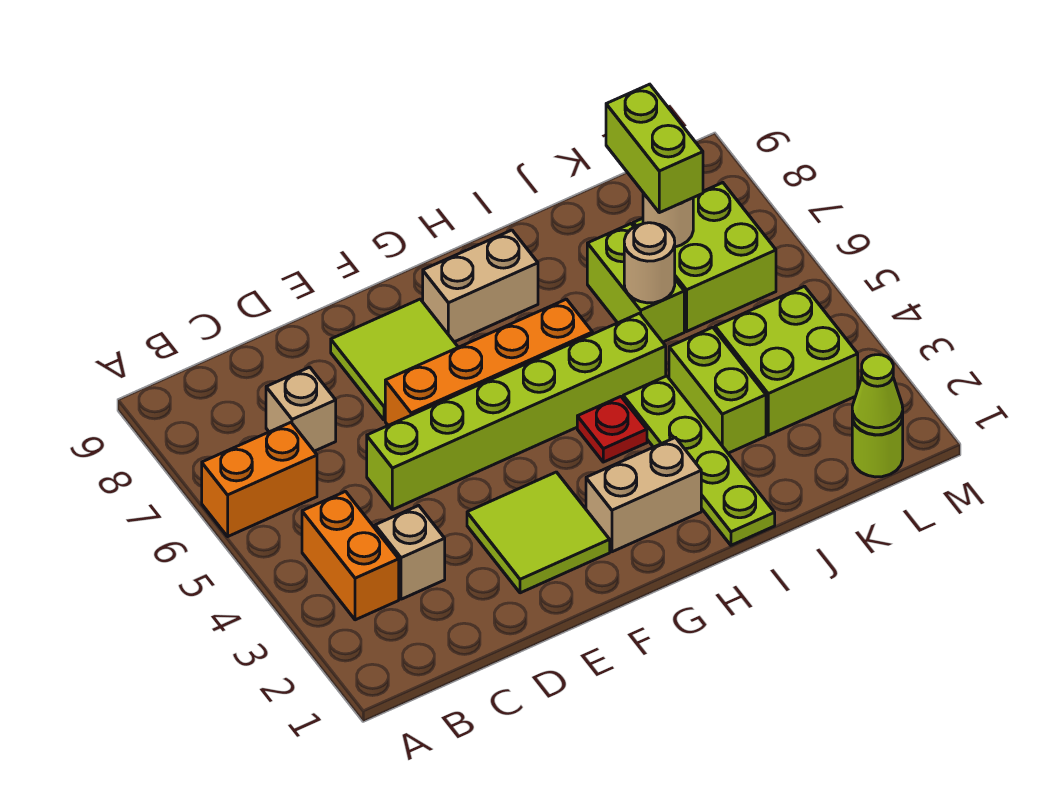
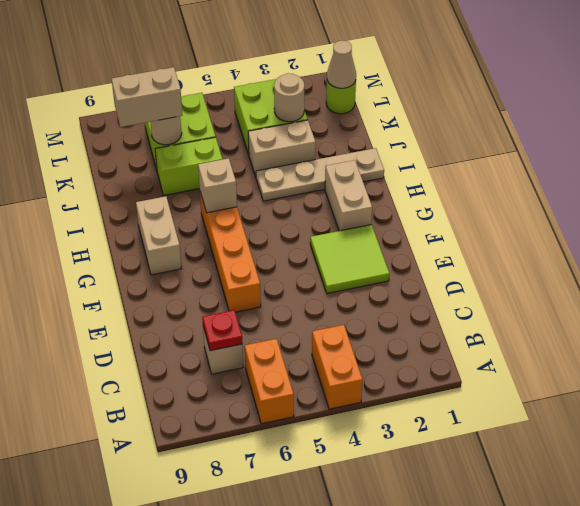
orange 1x2 brick [302,492,399,620] -> orange 1x2 brick turned to [312,325,363,409]
tan 1x1 brick [375,506,445,599] -> tan 1x1 brick moved to [198,158,237,213]
lime 1x6 brick [367,313,666,510] -> none
lime 2x2 tile [331,299,458,420] -> none
red 1x1 plate [577,397,647,462] -> red 1x1 plate moved to [202,310,242,351]
lime 1x4 plate [623,376,775,545] -> tan 1x4 plate [256,148,384,201]
lime 1x2 brick [669,327,766,453] -> tan 1x2 brick [248,120,316,177]
tan 1x1 round brick [624,223,675,303] -> tan 1x1 round brick moved to [274,73,304,122]
lime 1x2 brick [606,84,703,213] -> tan 1x2 brick [112,67,182,127]
lime 1x1 cone [852,355,903,435] -> tan 1x1 cone [327,41,356,88]

